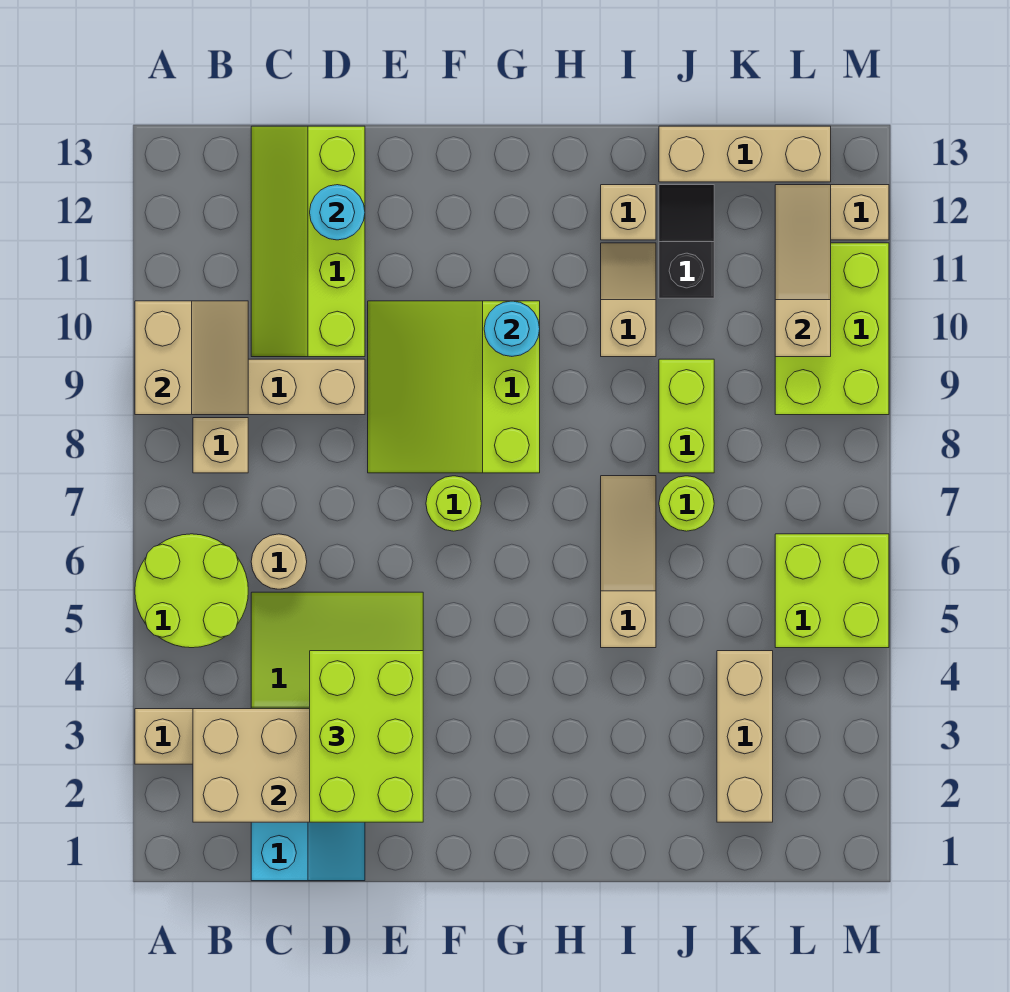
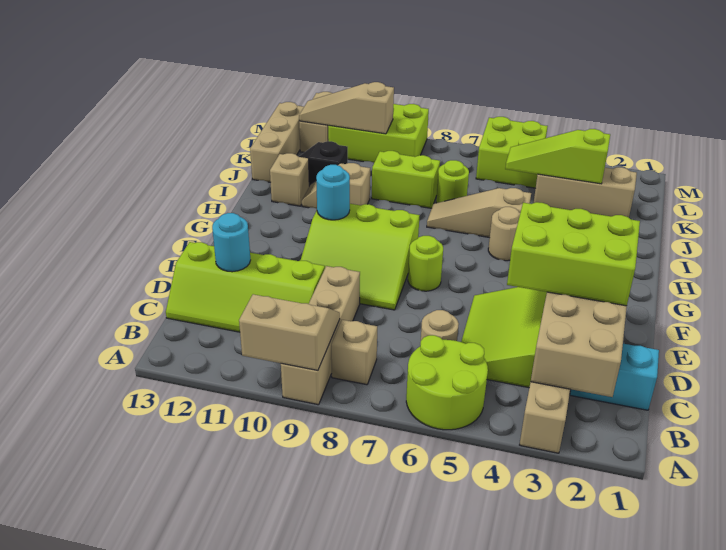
none -> tan 1x1 round brick [488,207,520,261]
none -> lime 1x3 slope [505,129,610,184]

